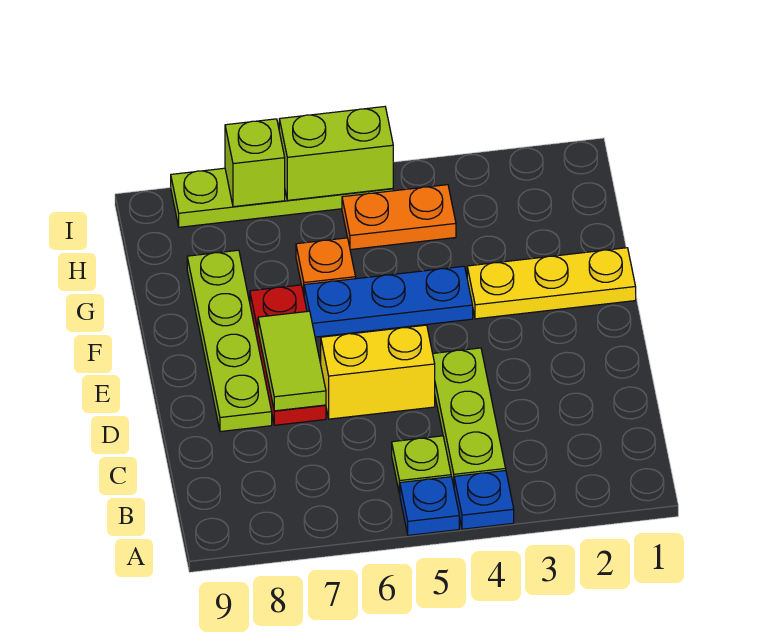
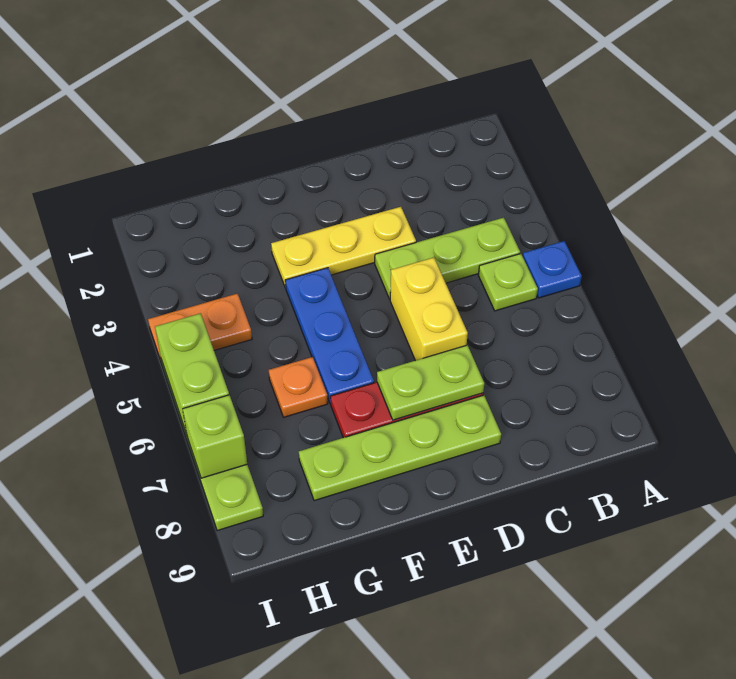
blue 1x1 plate [454,470,514,529] -> none
lime 1x2 tile [258,311,326,411] -> lime 1x2 plate [377,345,484,420]
yellow 1x3 plate [467,248,636,319] -> yellow 1x3 plate turned to [271,207,416,288]
orange 1x2 plate [342,185,456,250] -> orange 1x2 plate turned to [148,294,252,363]

